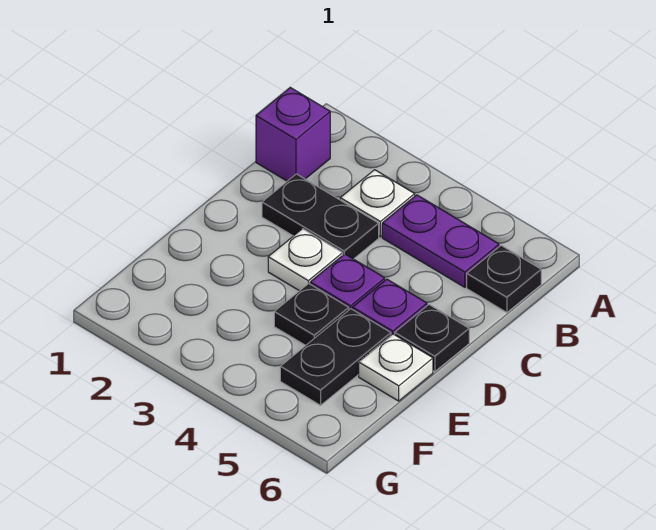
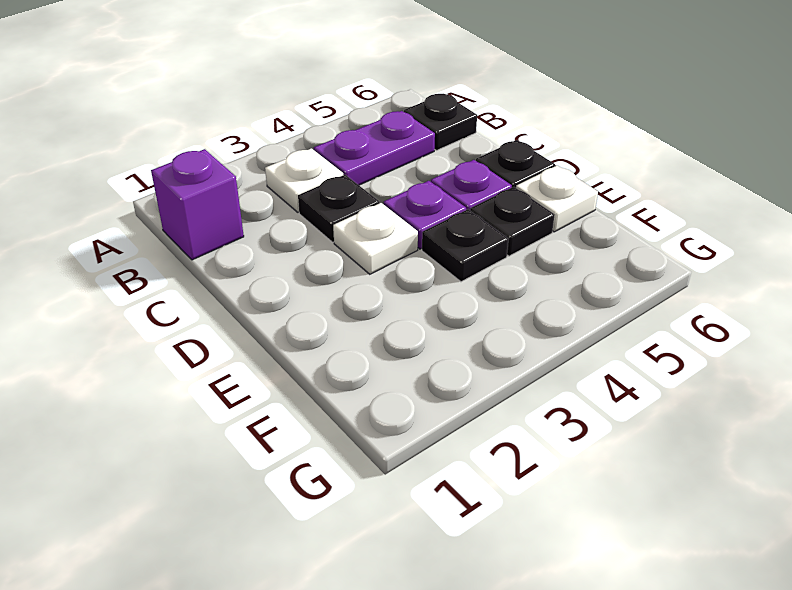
black 1x2 plate [262,174,379,259] -> black 1x1 plate [298,175,379,242]
black 1x2 plate [280,309,391,405] -> black 1x1 plate [470,187,555,256]

